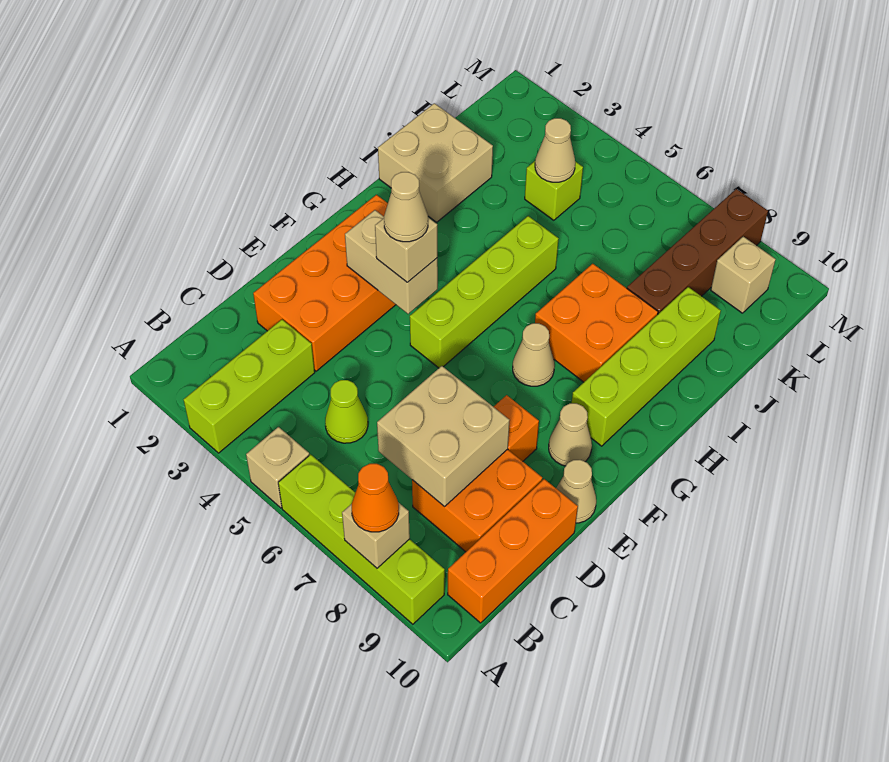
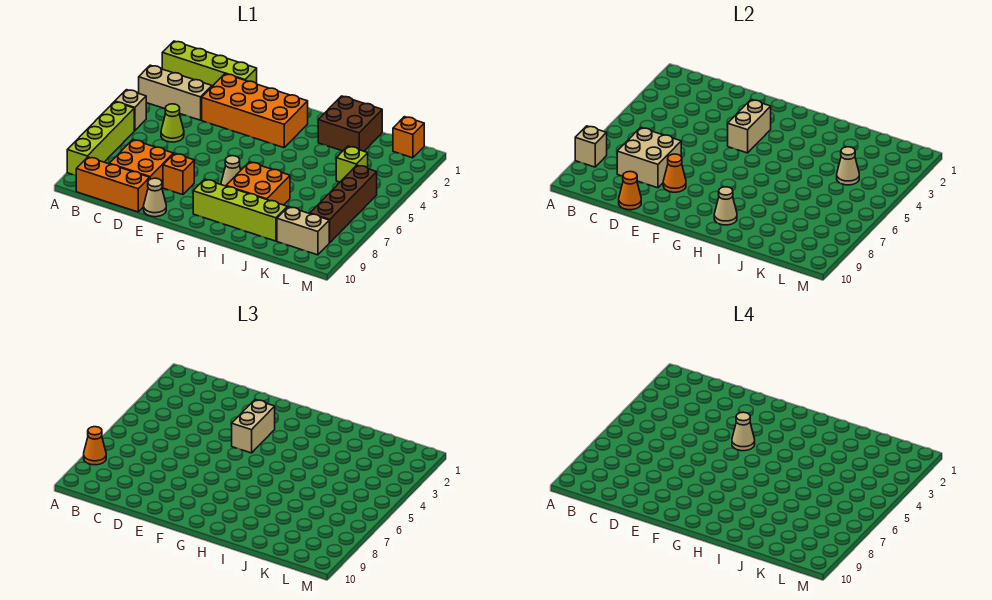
lime 1x3 brick [184,320,315,453] -> tan 1x3 brick [139,65,212,120]
none -> orange 1x1 cone [619,172,641,210]
none -> orange 1x1 cone [663,154,686,192]
tan 1x1 brick [375,217,437,282] -> tan 1x2 brick [232,400,275,453]
lime 1x4 brick [410,216,559,368] -> lime 1x4 brick moved to [162,41,257,86]
tan 1x1 cone [549,403,592,466] -> tan 1x1 cone moved to [714,187,737,225]
tan 2x2 brick [378,103,493,222] -> brown 2x2 brick [318,96,382,151]
brown 1x4 brick [627,189,768,314] -> brown 1x4 brick turned to [310,165,377,243]
none -> orange 1x1 brick [393,117,424,158]
tan 1x1 brick [711,237,776,313] -> tan 1x2 brick [277,207,329,255]

